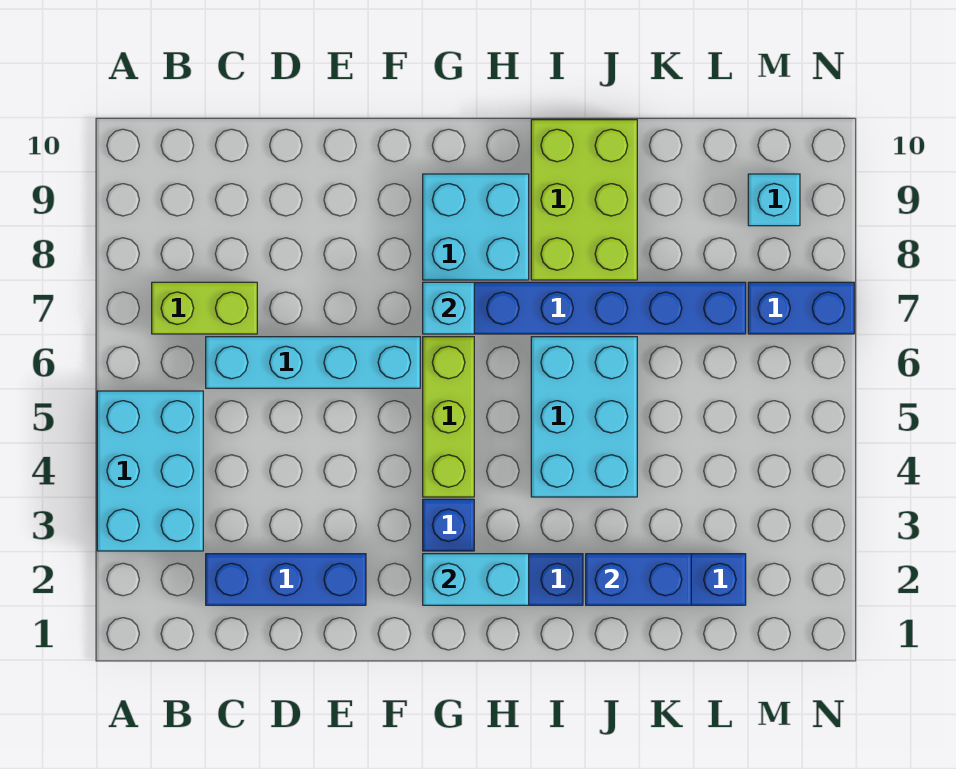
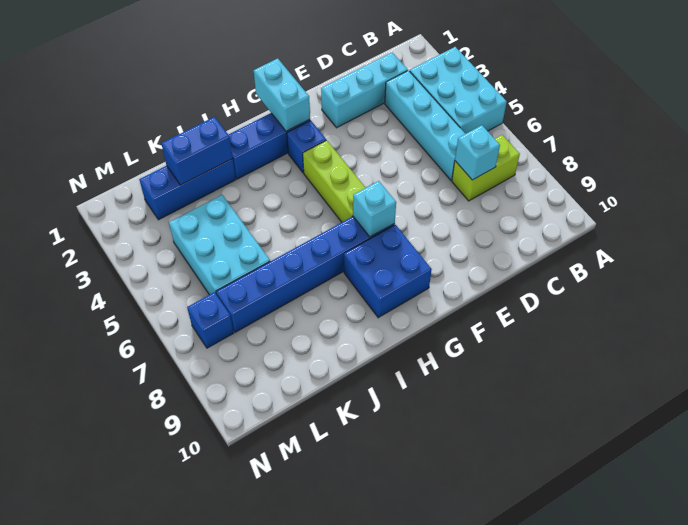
blue 1x3 brick [206,554,366,605] -> cyan 1x3 brick [321,53,408,128]
cyan 1x4 brick [206,337,420,388] -> cyan 1x4 brick turned to [385,71,465,180]
cyan 1x2 brick [423,554,529,605] -> cyan 1x2 brick turned to [254,58,310,131]
cyan 2x2 brick [423,174,529,280] -> blue 2x2 brick [344,225,432,318]
cyan 2x3 brick [531,337,637,497] -> cyan 2x3 brick moved to [169,195,270,295]
lime 2x3 brick [531,120,637,280] -> none
blue 1x2 brick [748,282,854,334] -> blue 1x1 brick [187,292,234,348]
cyan 1x1 brick [748,174,800,226] -> cyan 1x1 brick moved to [455,125,500,180]

